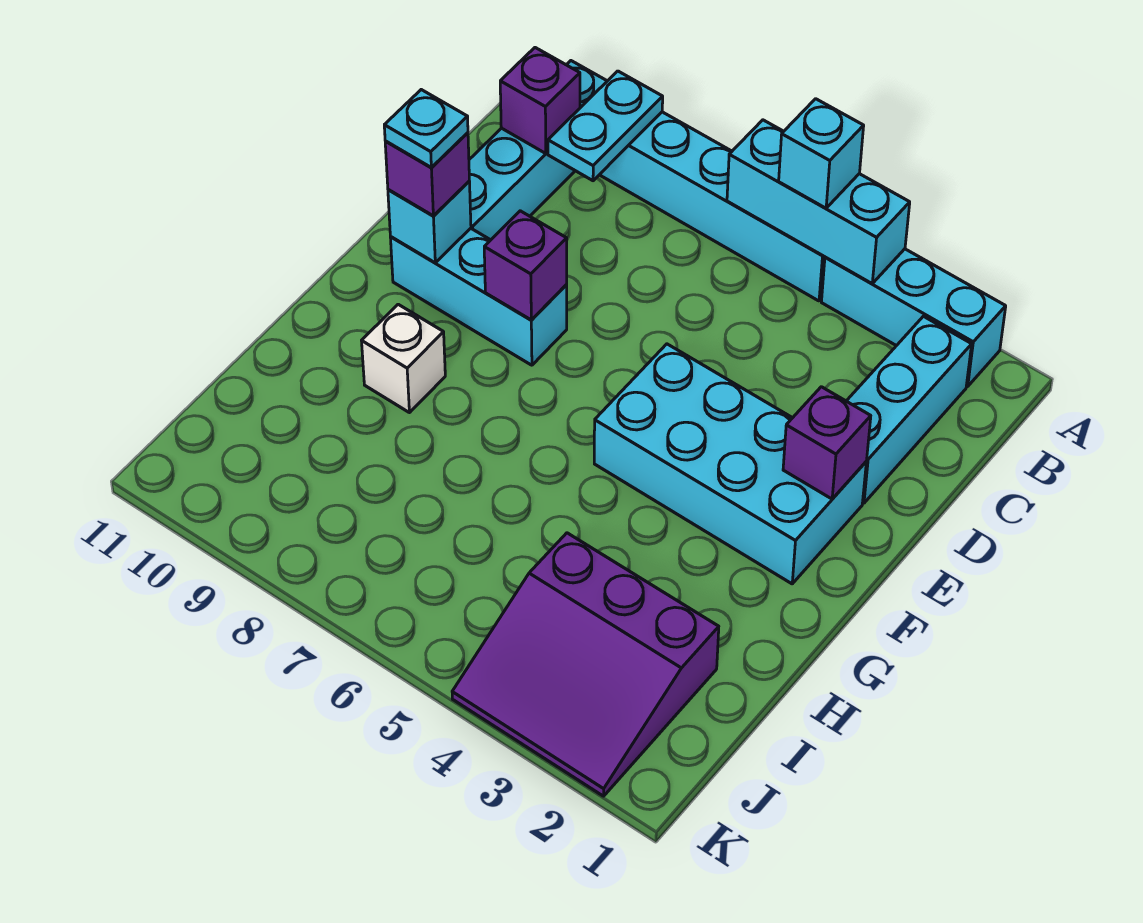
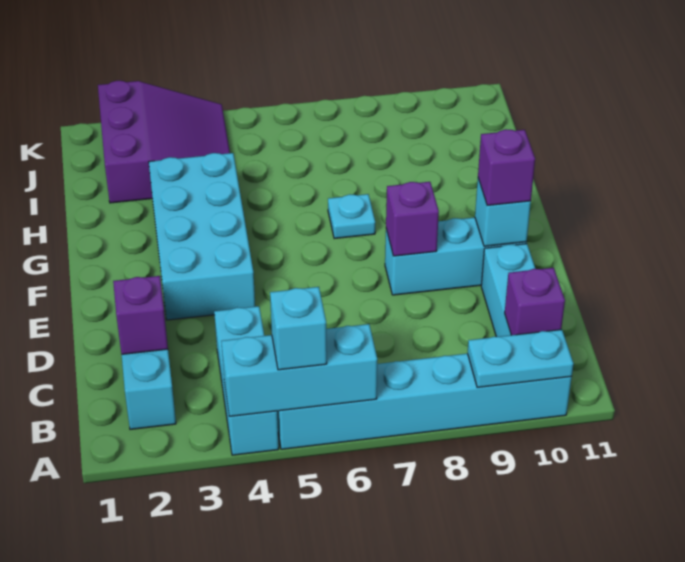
cyan 1x3 brick [822,249,1006,386] -> cyan 1x3 brick turned to [214,306,279,455]
cyan 1x2 plate [548,71,663,181] -> cyan 1x2 plate turned to [467,329,574,387]
cyan 2x4 brick [594,344,866,584] -> cyan 2x4 brick turned to [149,153,255,320]
purple 1x1 brick [783,387,871,499] -> purple 1x1 brick moved to [113,276,168,354]
cyan 1x1 plate [384,90,468,167] -> cyan 1x1 plate moved to [328,194,375,239]
white 1x1 brick [362,304,445,413] -> none
purple 3x3 slope [452,533,719,796] -> purple 3x3 slope turned to [98,81,230,203]

